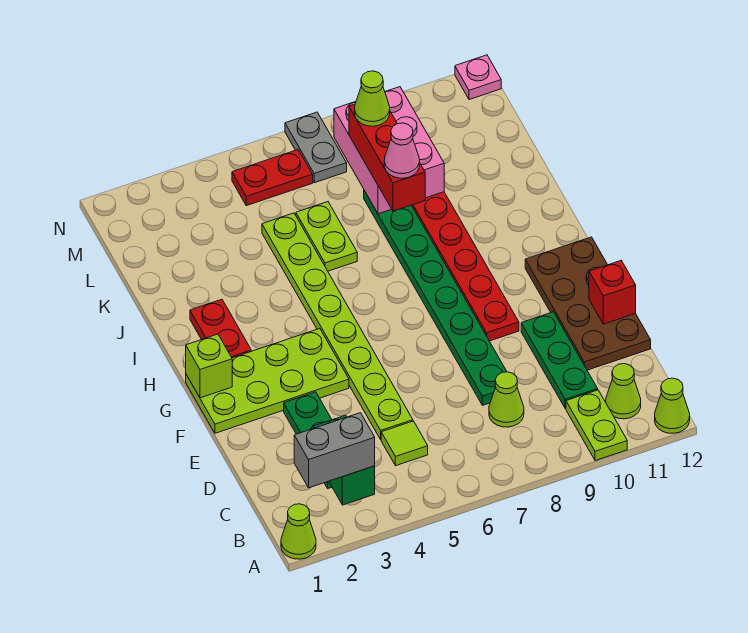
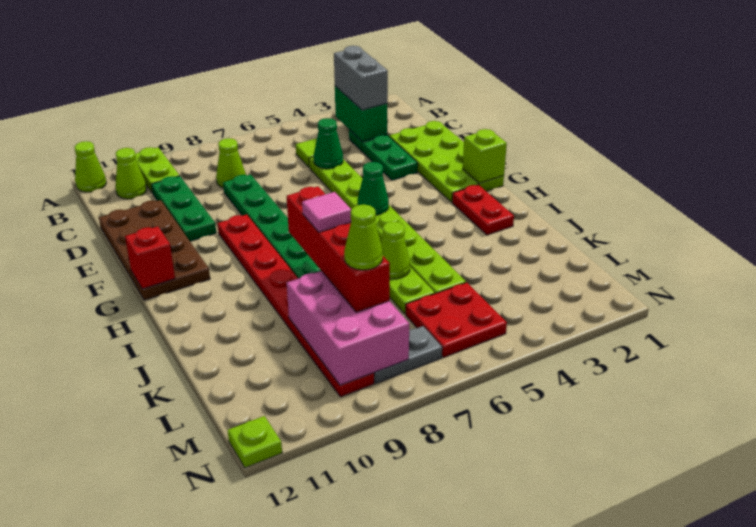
lime 1x1 cone [281,504,316,559] -> lime 1x1 cone moved to [381,222,410,279]
grey 1x2 brick [294,413,375,488] -> grey 1x2 brick turned to [334,46,388,110]
none -> green 1x1 cone [314,118,343,169]
red 1x1 brick [589,261,636,324] -> red 1x1 brick moved to [125,227,175,289]
lime 2x4 plate [186,328,349,433] -> lime 2x4 plate turned to [389,121,504,202]
none -> green 1x1 cone [358,162,389,215]
red 1x3 brick [349,104,425,211] -> red 1x4 brick [287,187,390,312]
pink 1x1 cone [384,123,420,178] -> pink 1x1 tile [302,192,351,232]
red 1x2 plate [232,150,313,206] -> red 2x2 plate [406,283,507,357]
grey 1x2 plate [285,112,347,183] -> grey 1x2 plate turned to [374,326,442,383]
pink 1x1 plate [455,55,501,100] -> lime 1x1 plate [228,416,282,468]

